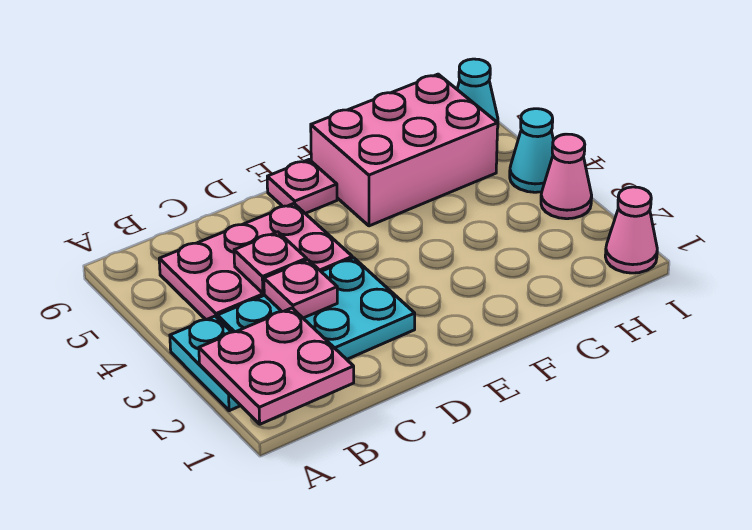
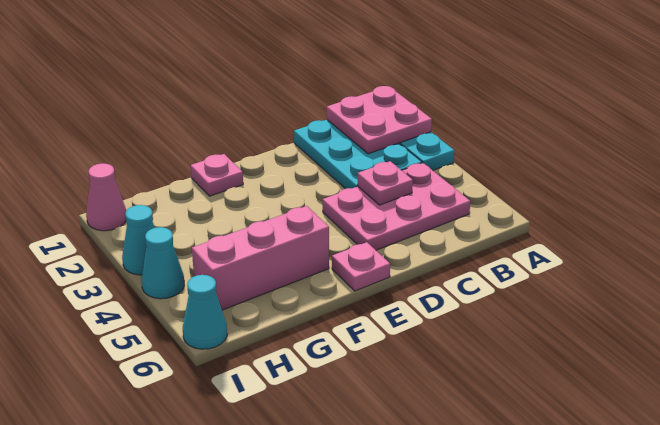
cyan 2x3 plate [217,258,415,359] -> cyan 2x3 plate turned to [294,120,422,189]
pink 1x1 plate [264,260,337,318] -> pink 1x1 plate moved to [191,154,243,196]
pink 2x3 brick [311,74,498,226] -> pink 1x3 brick [192,206,329,310]
pink 1x1 cone [541,134,592,219] -> cyan 1x1 cone [122,205,155,275]

